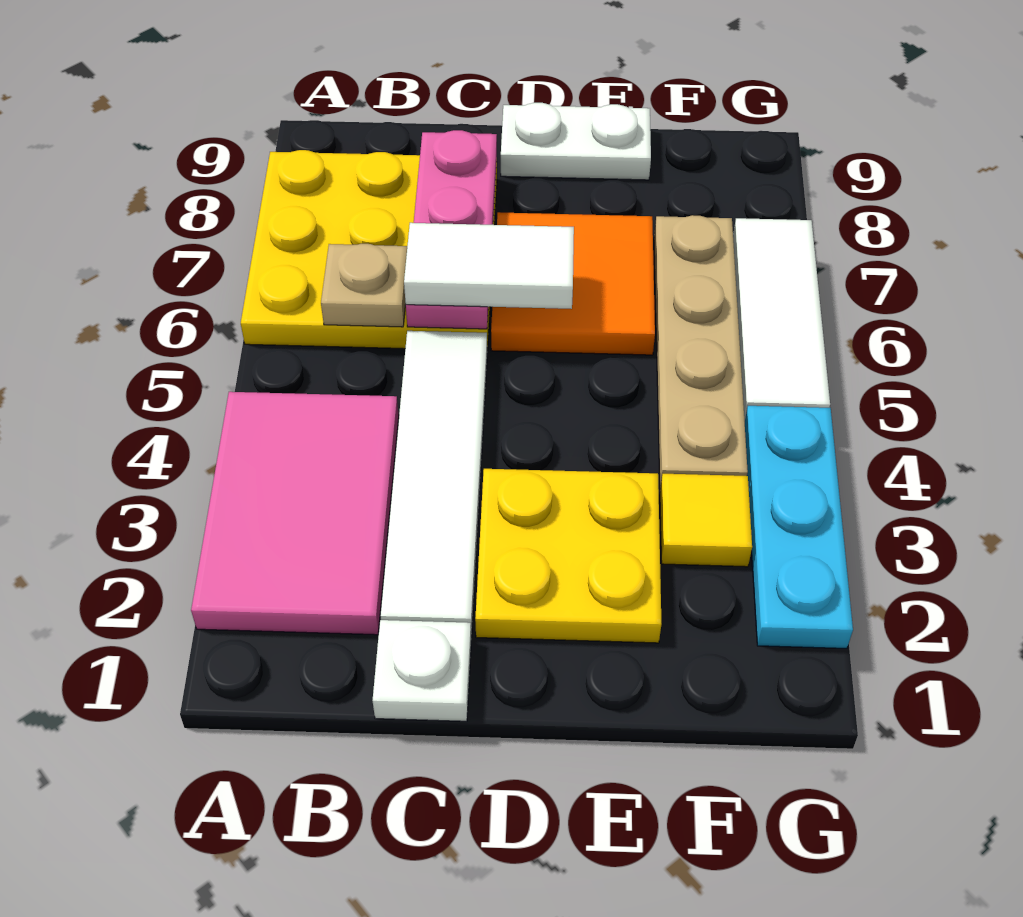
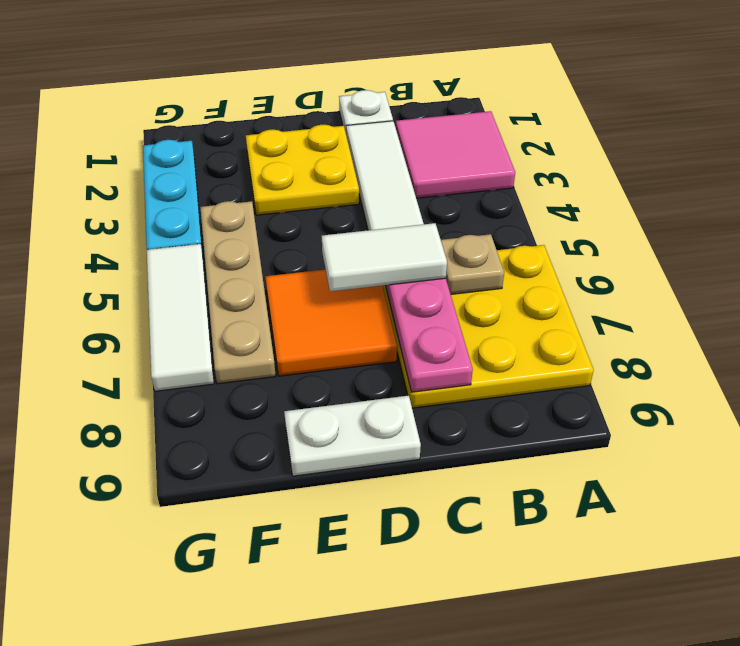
pink 2x3 tile [191,392,399,635] -> pink 2x2 tile [396,111,515,198]
yellow 1x1 tile [660,474,752,567] -> none

